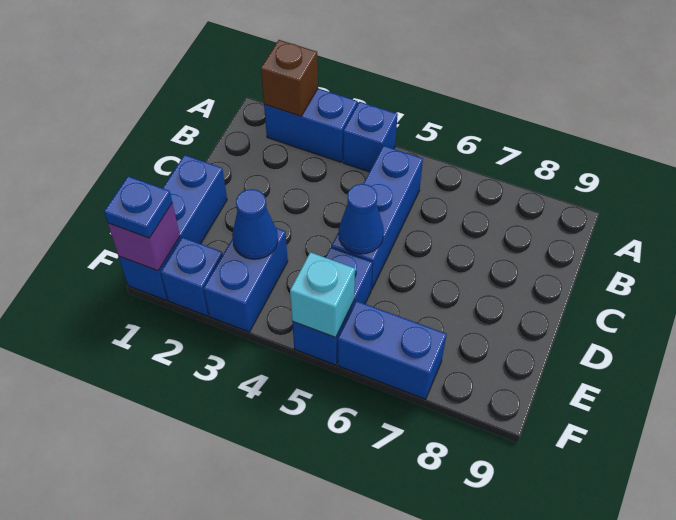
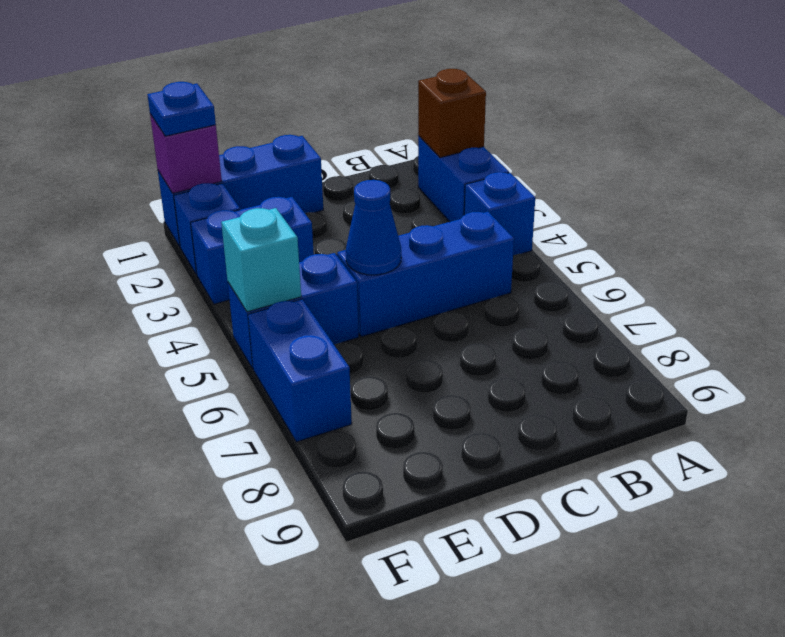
blue 1x1 cone [232,189,278,259] -> none

